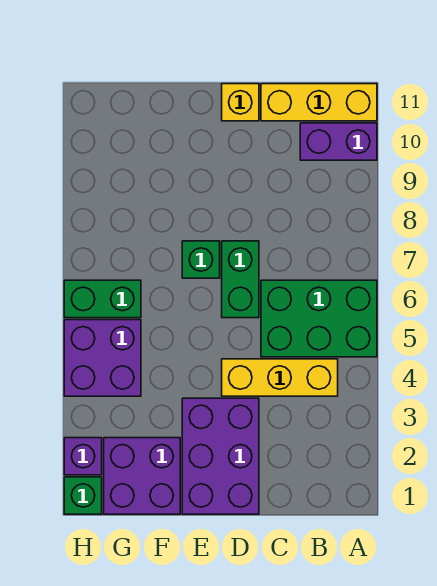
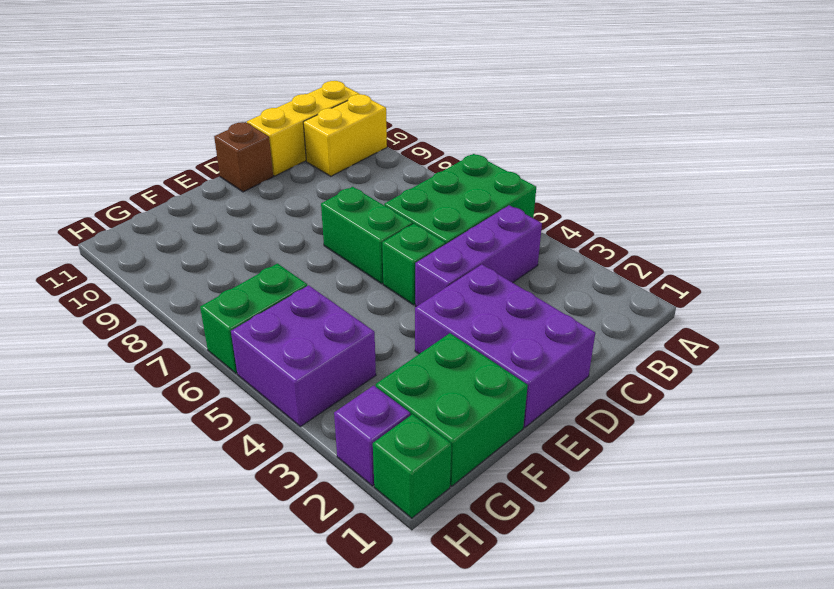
purple 1x2 brick [300,123,377,160] -> yellow 1x2 brick [303,94,387,176]
yellow 1x3 brick [222,359,338,396] -> purple 1x3 brick [415,205,542,307]
yellow 1x1 brick [222,84,259,121] -> brown 1x1 brick [214,122,273,192]
green 1x1 brick [182,241,220,278] -> green 1x1 brick moved to [382,224,445,305]
purple 2x2 brick [104,438,180,514] -> green 2x2 brick [376,333,528,486]

